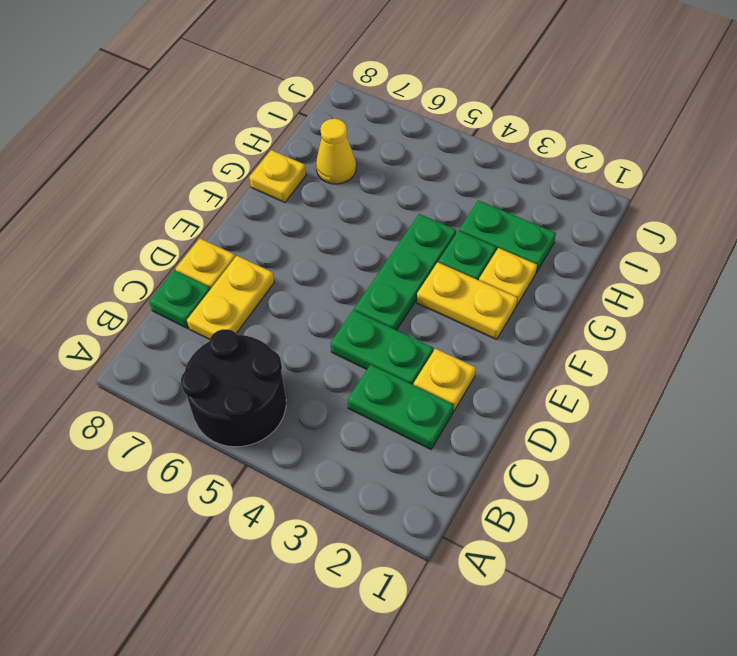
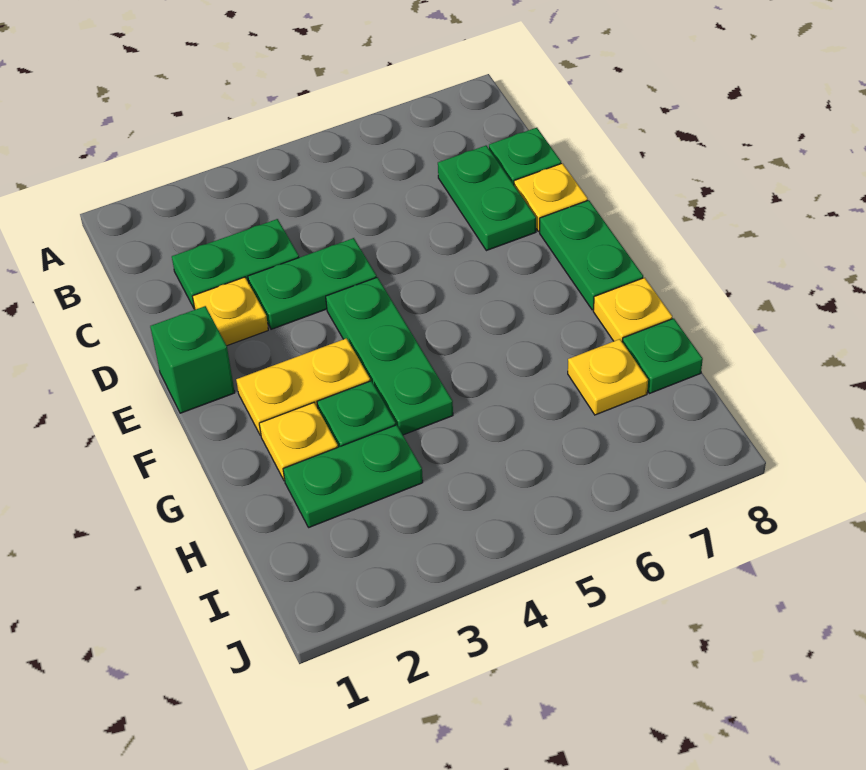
black 2x2 round brick [181,329,286,447] -> none
yellow 1x2 plate [187,256,274,339] -> green 1x2 plate [438,146,536,251]
none -> green 1x1 brick [150,306,235,413]
none -> green 1x2 plate [540,200,643,310]
yellow 1x1 cone [316,119,356,184] -> yellow 1x1 plate [568,339,648,415]
none -> green 1x1 plate [622,318,703,393]

